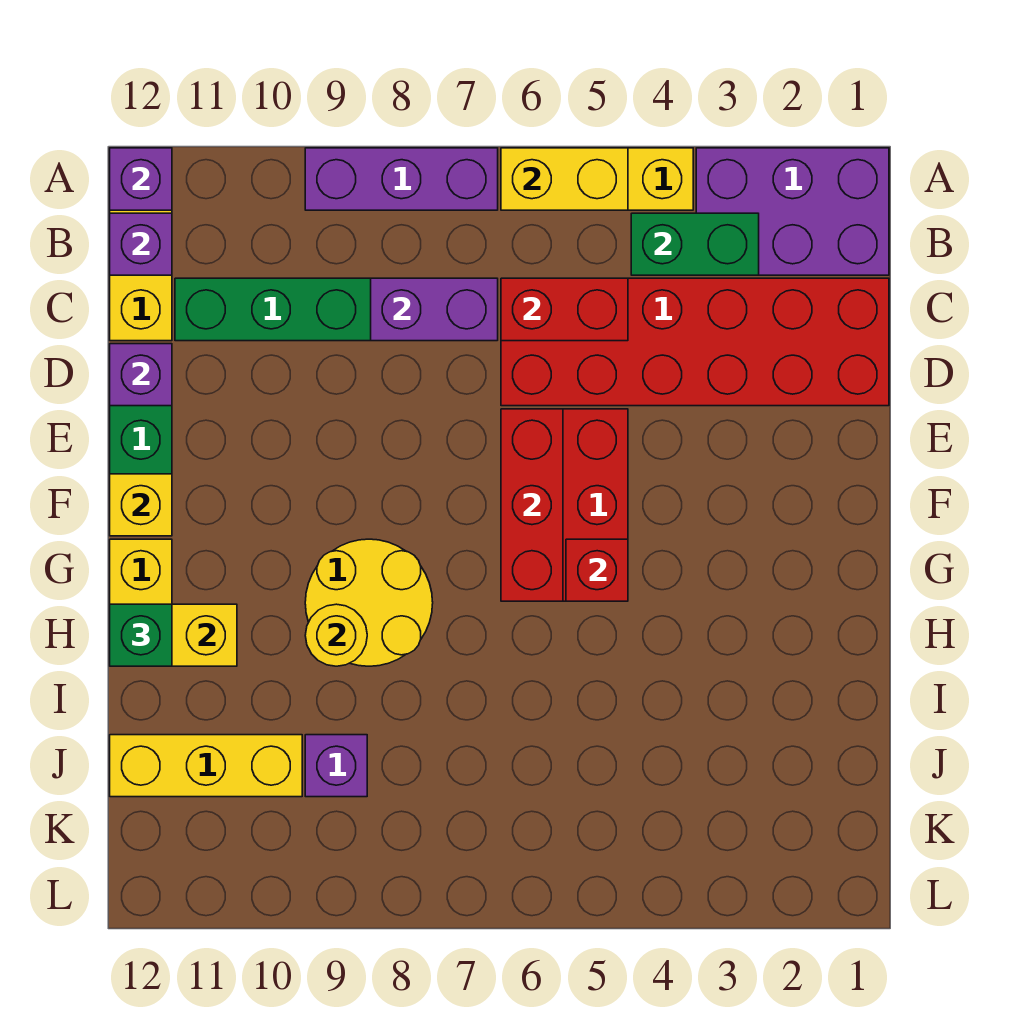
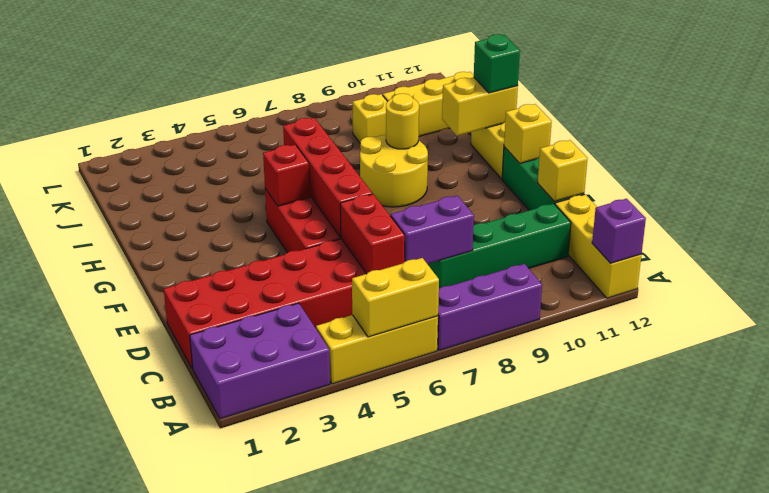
green 1x2 brick [631,213,759,275] -> none
purple 1x1 brick [110,213,172,275] -> none
red 1x2 brick [501,278,628,341] -> red 1x2 brick turned to [340,194,405,274]
purple 1x1 brick [110,344,172,406] -> yellow 1x1 brick [538,140,588,202]
red 1x3 brick [501,409,563,601] -> red 1x4 brick [283,118,372,237]
purple 1x1 brick [305,735,367,797] -> yellow 1x1 brick [353,94,388,143]

